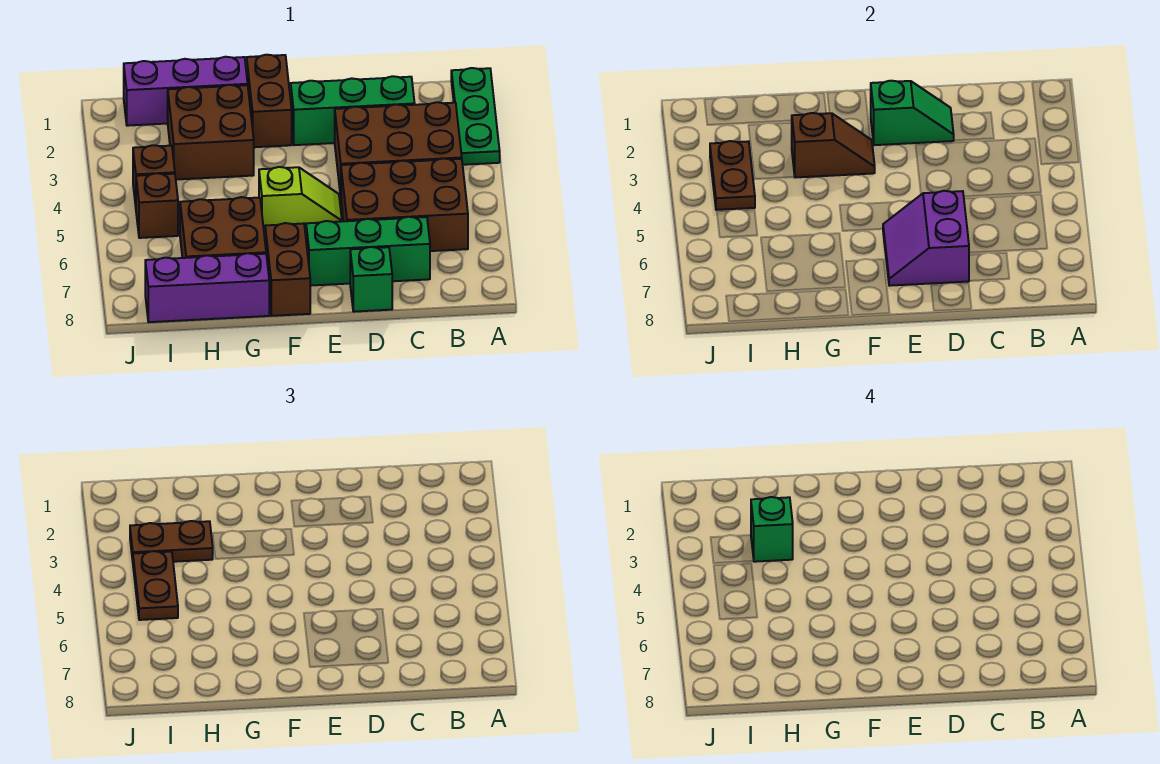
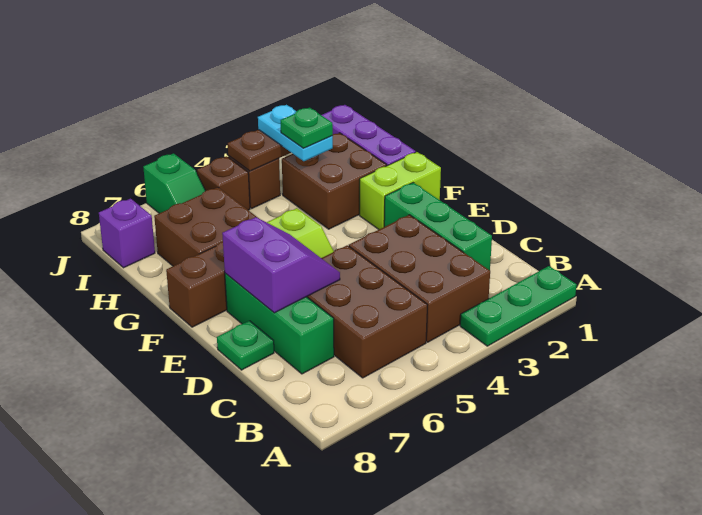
green 1x2 slope [871,81,954,145] -> green 1x2 slope moved to [143,153,205,213]
purple 2x2 slope [883,191,969,286] -> purple 2x2 slope turned to [222,217,340,313]
green 1x1 brick [350,247,392,312] -> green 1x1 plate [217,321,274,370]
brown 1x2 brick [247,55,292,147] -> lime 1x2 brick [360,152,441,229]
brown 1x2 slope [791,113,875,178] -> none
purple 1x3 brick [145,253,269,322] -> purple 1x1 brick [99,199,155,268]
brown 1x2 plate [130,521,213,562] -> cyan 1x2 plate [258,105,333,161]
green 1x1 brick [751,497,793,562] -> green 1x1 plate [281,108,333,148]
brown 1x2 plate [133,551,178,620] -> none

